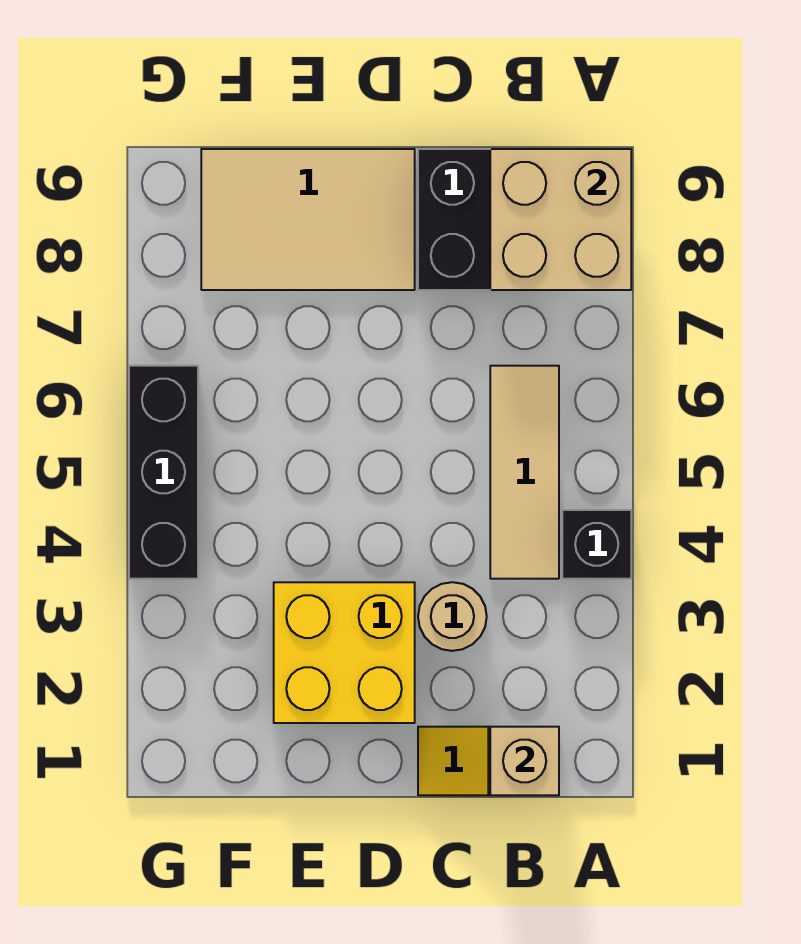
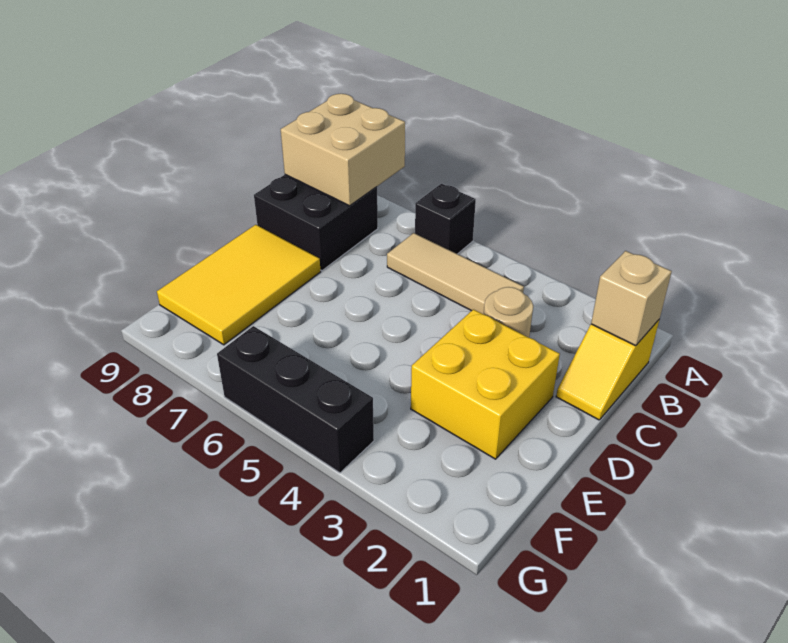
black 1x1 brick [562,510,631,579] -> black 1x1 brick moved to [415,184,476,254]
tan 2x3 tile [201,149,415,290] -> yellow 2x3 tile [157,225,321,345]

